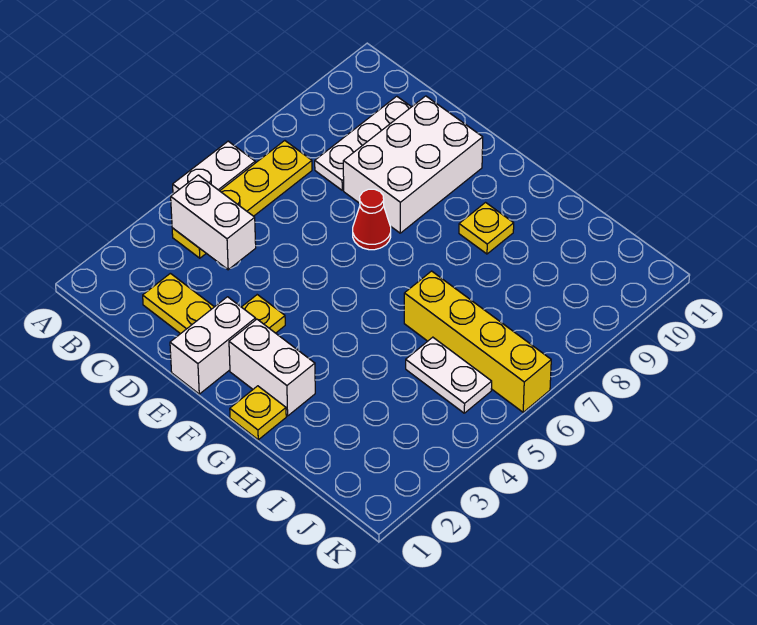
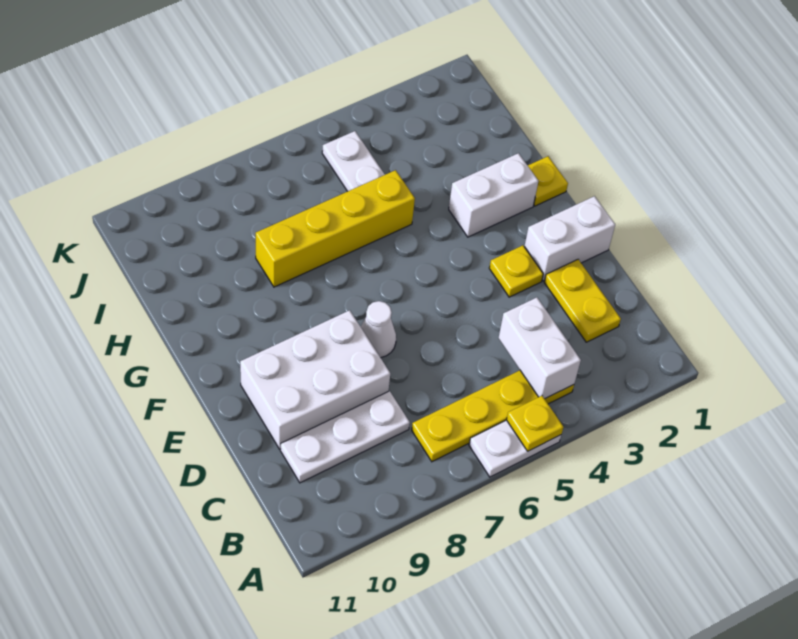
red 1x1 cone [353,189,391,250] -> white 1x1 cone [361,301,396,358]
white 1x2 brick [229,319,315,416] -> white 1x2 brick turned to [449,153,538,237]
yellow 1x1 plate [459,203,514,254] -> yellow 1x1 plate moved to [507,396,563,451]
yellow 1x4 brick [404,271,551,412] -> yellow 1x4 brick turned to [256,170,415,287]

